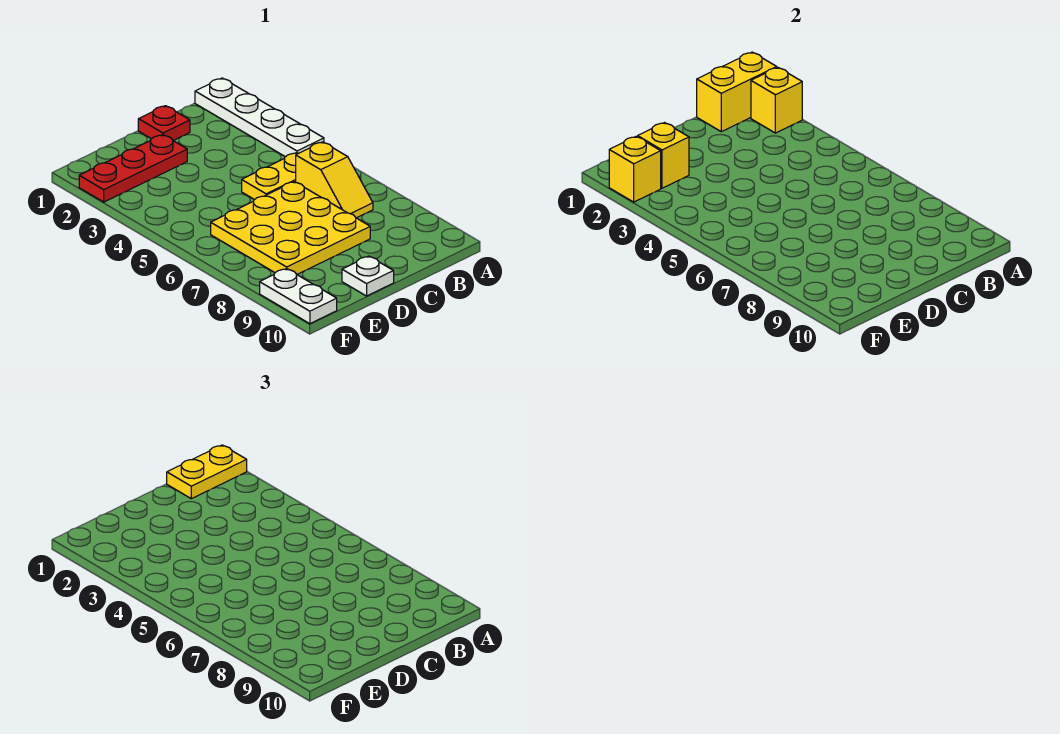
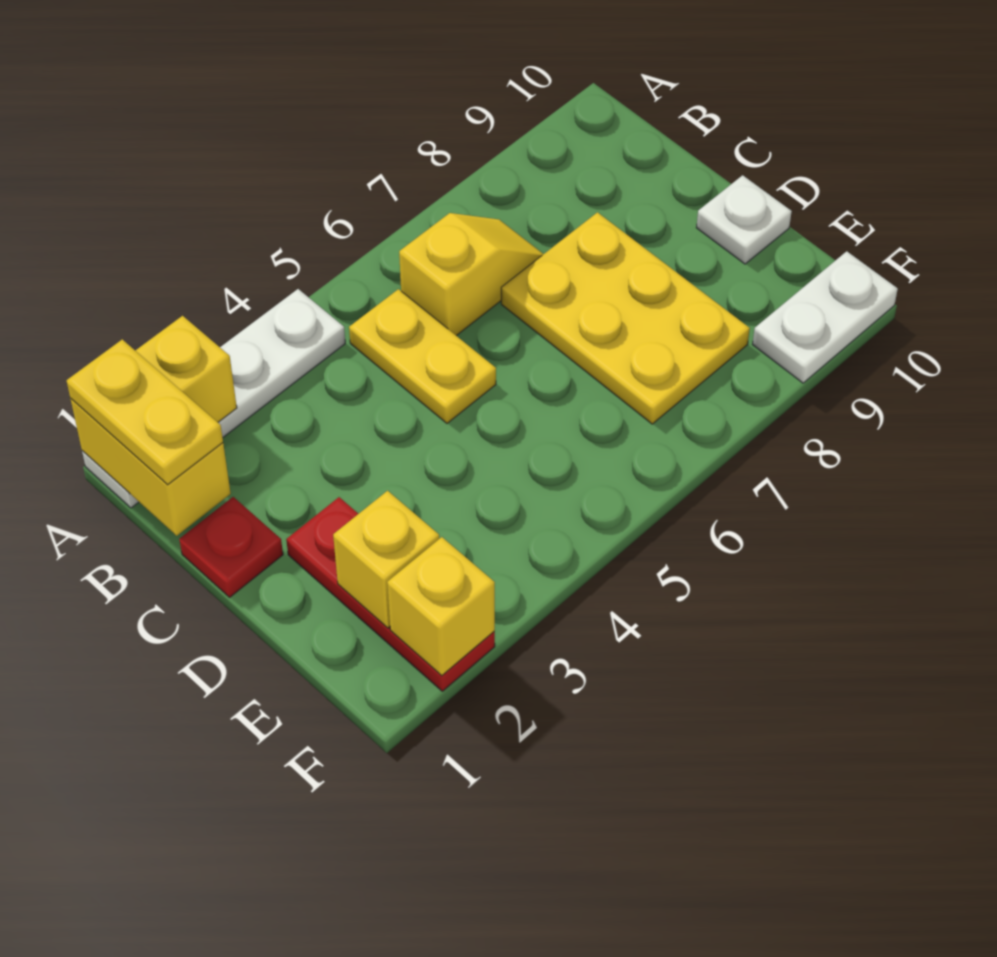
yellow 3x3 plate [211,182,370,274] -> yellow 2x3 plate [501,212,750,424]

